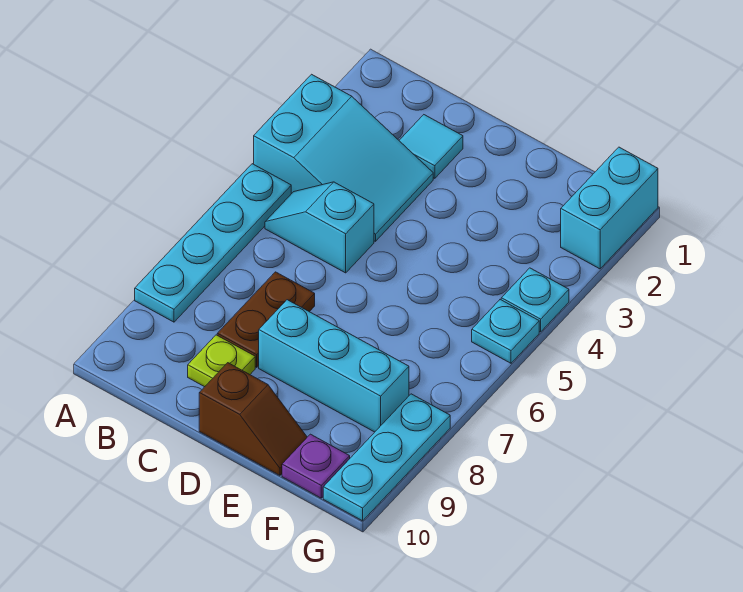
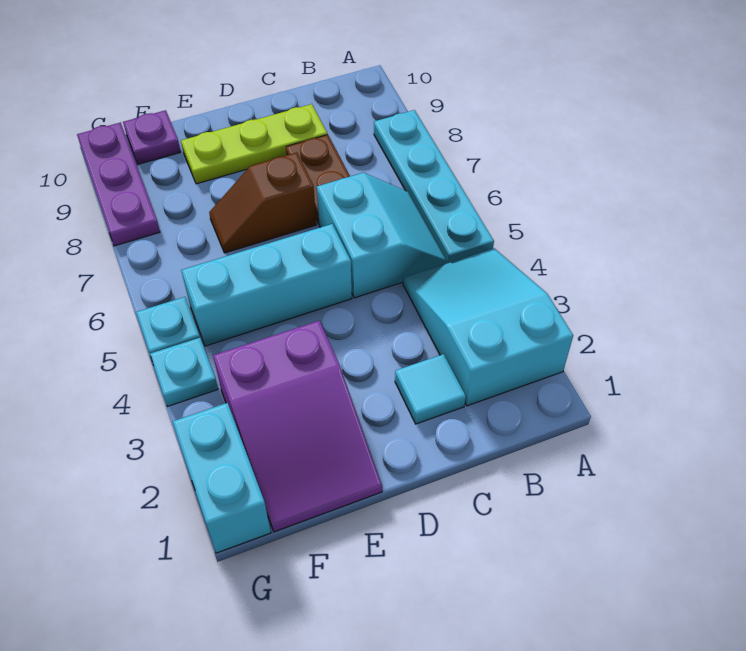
cyan 2x3 slope [254,74,433,241] -> cyan 2x3 slope turned to [403,248,573,406]
cyan 1x2 slope [265,182,374,273] -> cyan 2x2 slope [317,173,447,298]
lime 1x1 plate [188,335,255,387] -> lime 1x3 plate [181,104,327,184]
cyan 1x3 brick [259,300,409,432] -> cyan 1x3 brick moved to [181,224,352,346]
brown 1x2 slope [199,363,307,475] -> brown 1x2 slope moved to [209,152,316,253]
none -> purple 2x3 slope [213,321,382,532]
cyan 1x3 plate [323,394,450,521] -> purple 1x3 plate [77,123,160,246]

